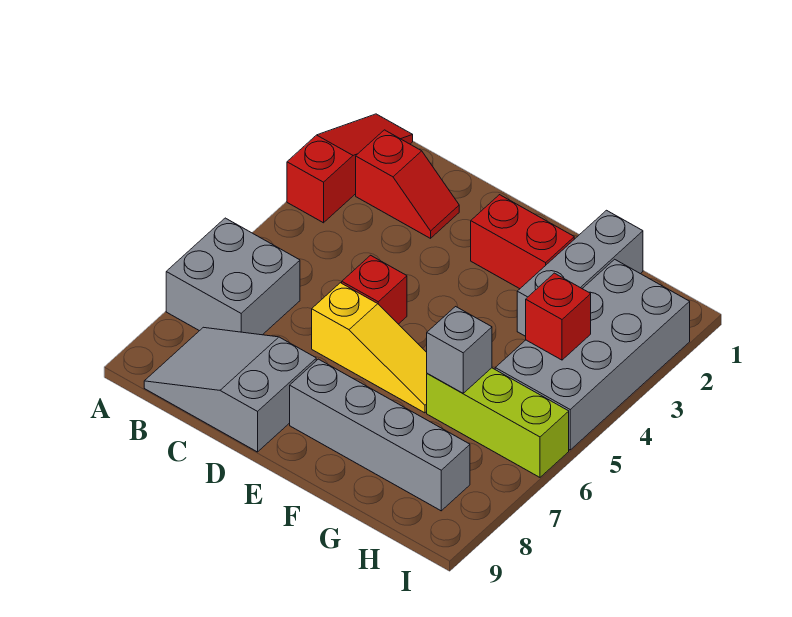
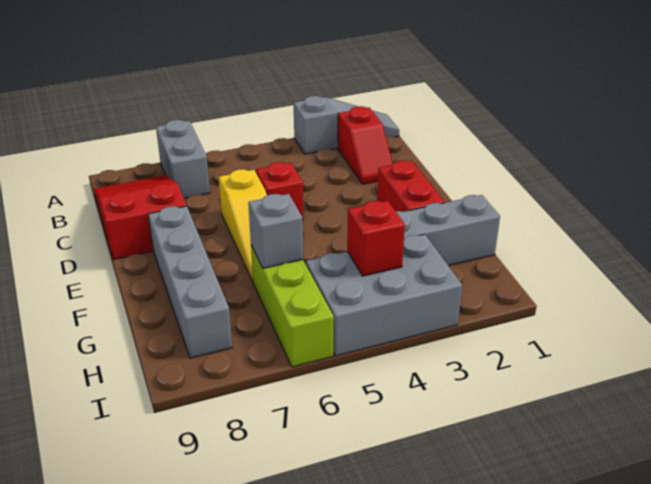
red 1x3 slope [287,114,413,223] -> grey 1x3 slope [294,96,399,154]
grey 2x2 brick [166,218,300,335] -> grey 1x2 brick [156,120,210,198]
grey 2x3 slope [144,327,316,452] -> red 2x3 slope [94,175,187,260]
grey 2x4 brick [495,259,690,450] -> grey 2x3 brick [306,234,462,356]

